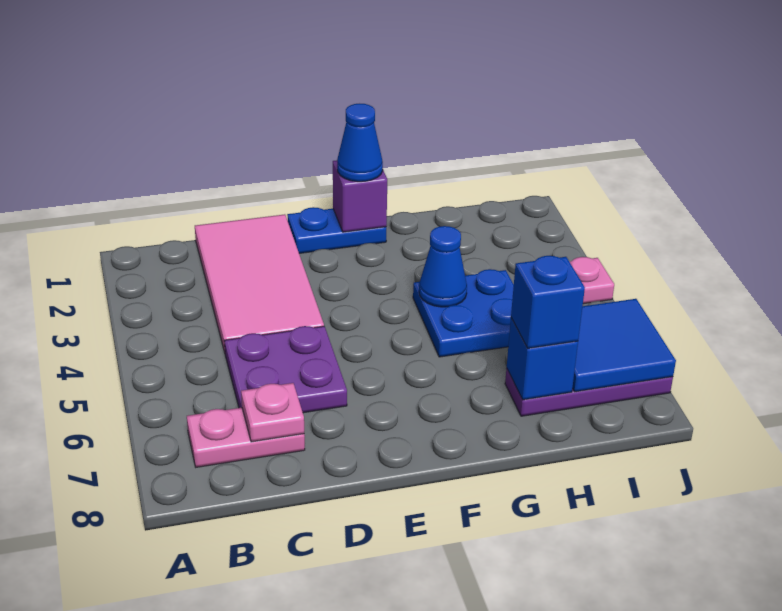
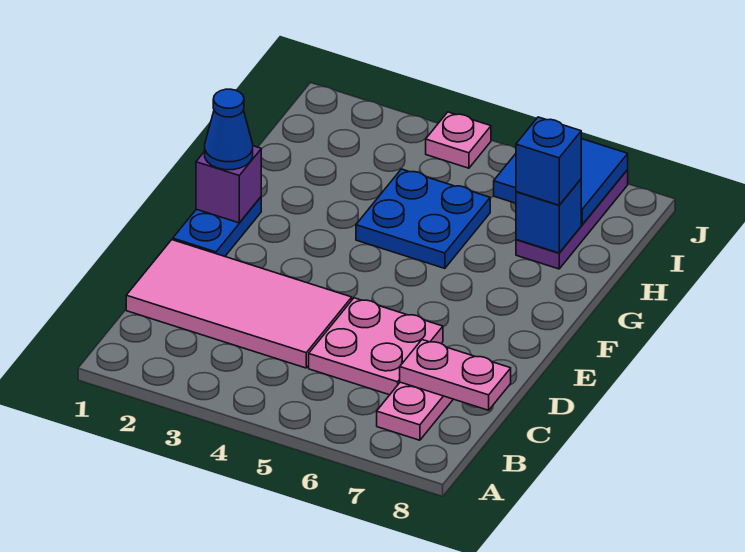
purple 2x2 plate [224,326,347,413] -> pink 2x2 plate [309,298,443,395]
pink 1x1 plate [241,383,304,442] -> pink 1x2 plate [400,340,511,410]
blue 1x1 cone [419,226,467,307] -> none

